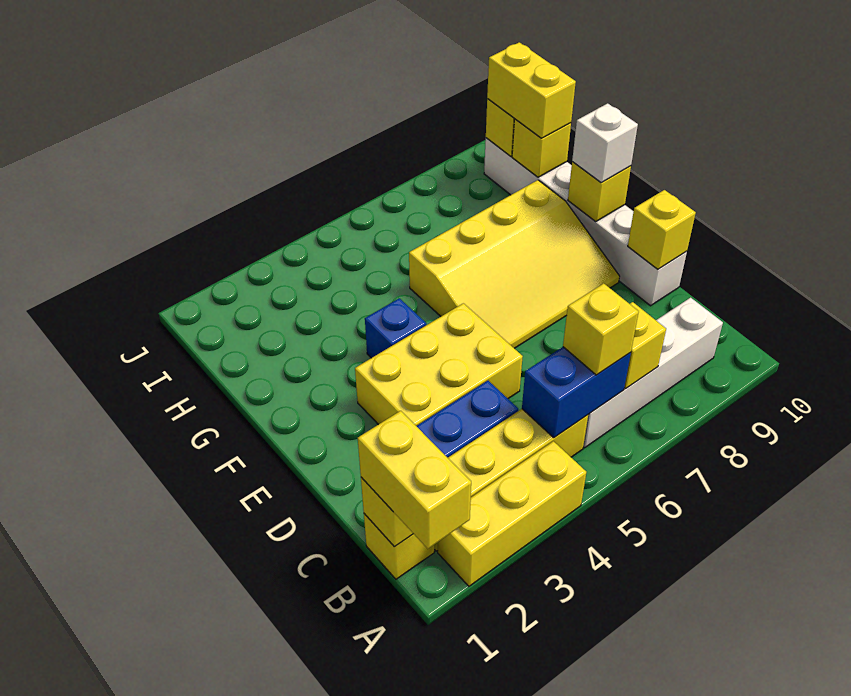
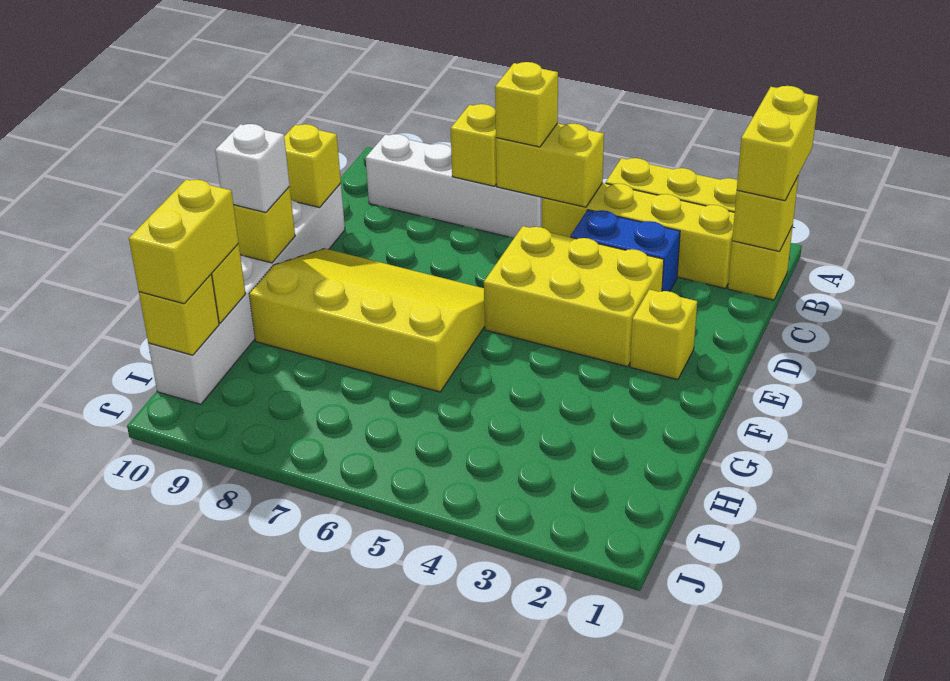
blue 1x2 brick [522,347,631,437] -> yellow 1x2 brick [496,123,604,207]
none -> yellow 1x1 brick [630,289,697,380]
blue 1x1 brick [365,298,426,358] -> none

